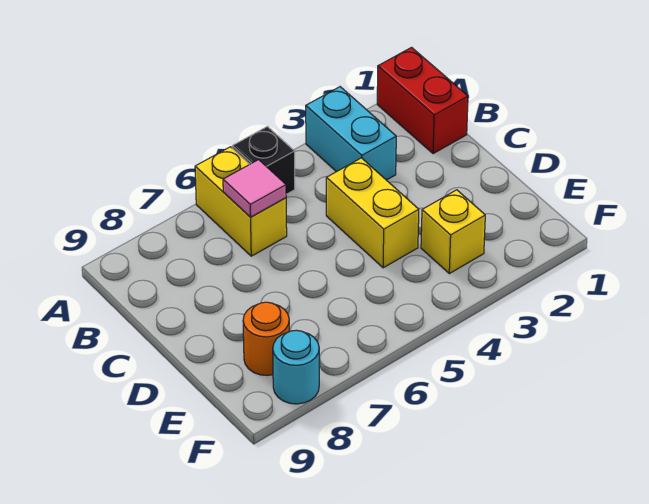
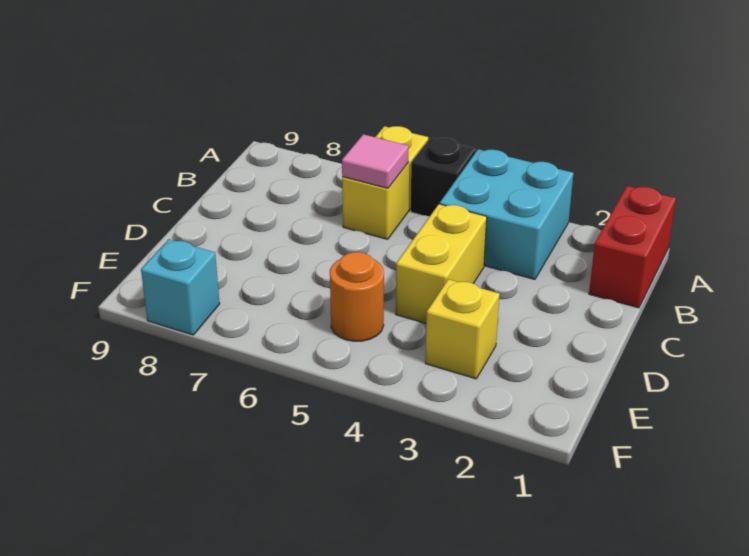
cyan 1x2 brick [306,87,396,180] -> cyan 2x2 brick [440,149,573,279]
orange 1x1 round brick [243,302,289,376] -> orange 1x1 round brick moved to [330,252,384,341]
cyan 1x1 round brick [273,330,319,404] -> cyan 1x1 brick [141,239,220,335]

